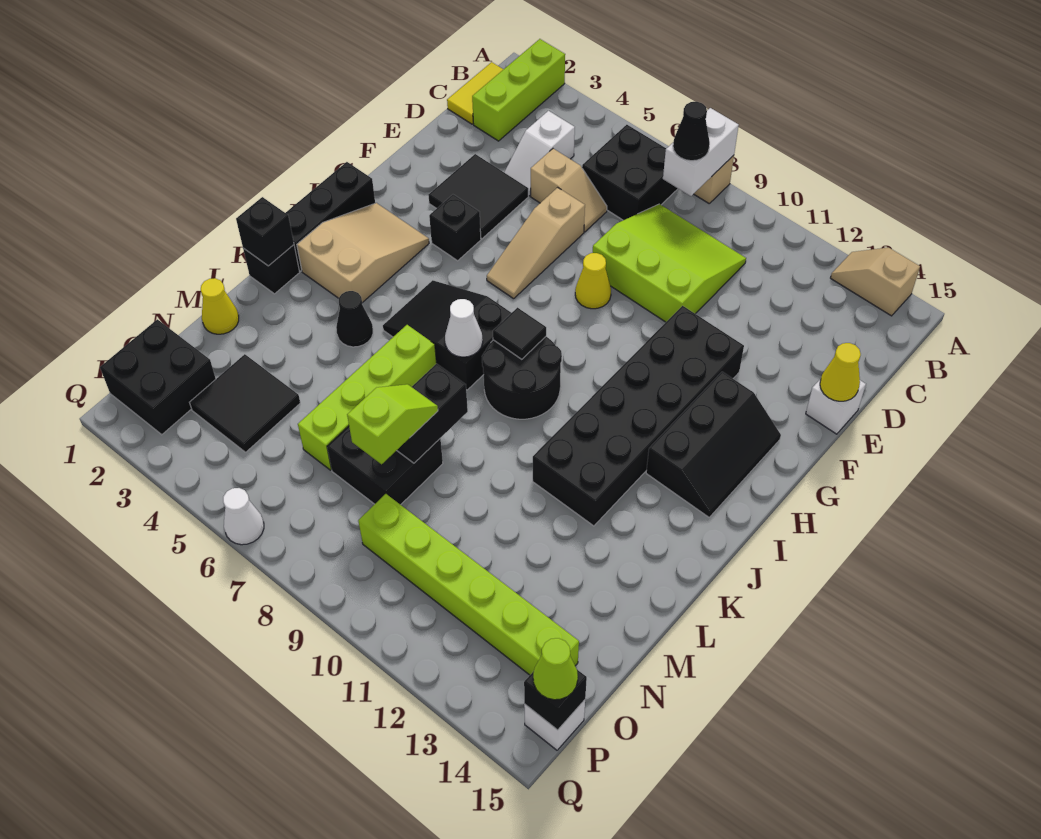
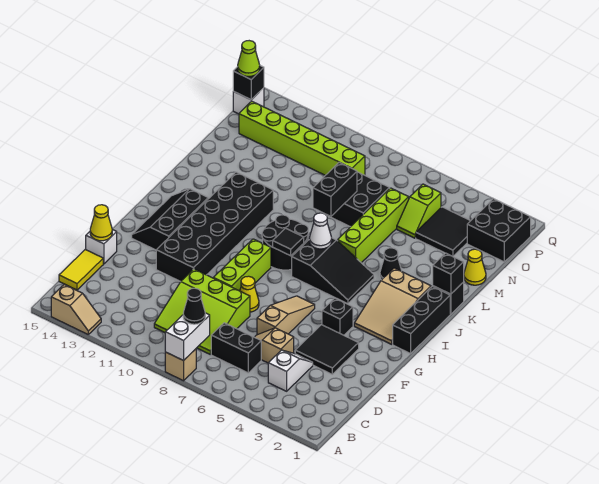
lime 1x3 brick [472,39,565,141] -> lime 1x3 brick moved to [214,239,271,291]
yellow 1x2 tile [447,62,503,124] -> yellow 1x2 tile moved to [59,249,103,290]
black 2x2 brick [582,125,678,220] -> black 1x2 brick [211,323,261,373]
lime 1x2 slope [347,384,438,464] -> lime 1x2 slope moved to [397,184,441,238]
white 1x1 cone [223,488,264,545] -> none

